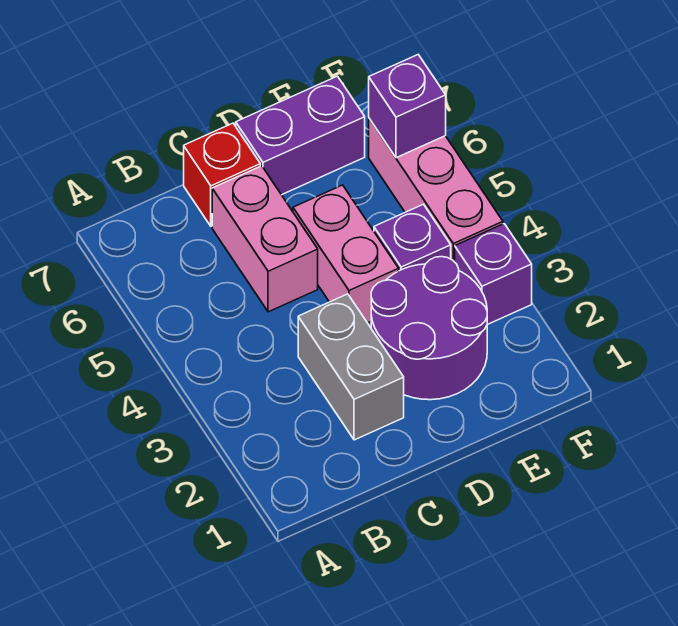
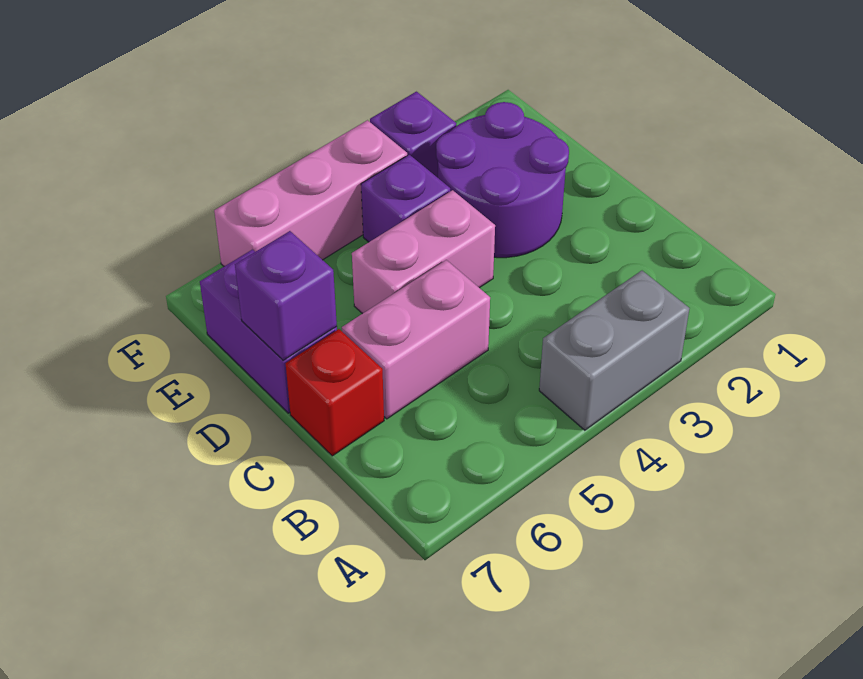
grey 1x2 brick [298,294,404,440] -> grey 1x2 brick moved to [539,271,690,430]
purple 1x1 brick [369,55,446,158] -> purple 1x1 brick moved to [235,231,337,360]

